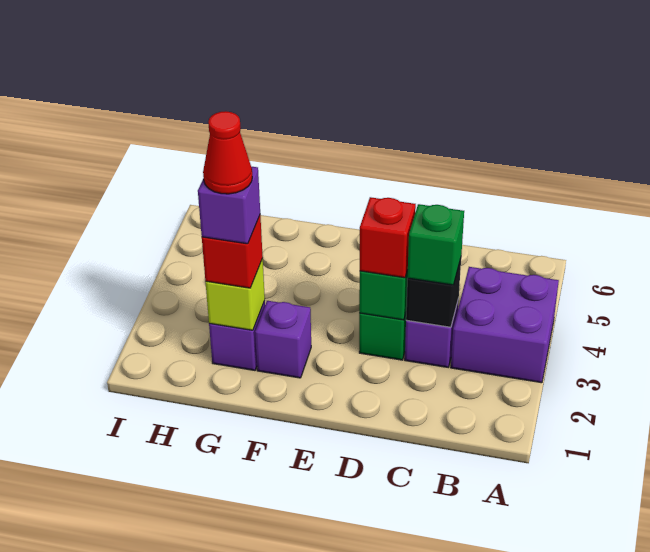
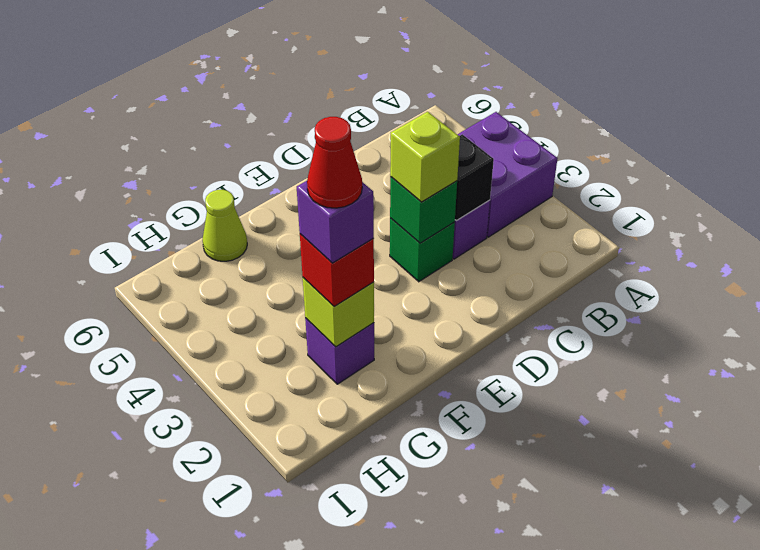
green 1x1 brick [407,204,464,285] -> none
red 1x1 brick [360,197,416,278] -> lime 1x1 brick [390,112,460,202]
purple 1x1 brick [255,301,311,378] -> none
none -> lime 1x1 cone [203,190,247,261]

